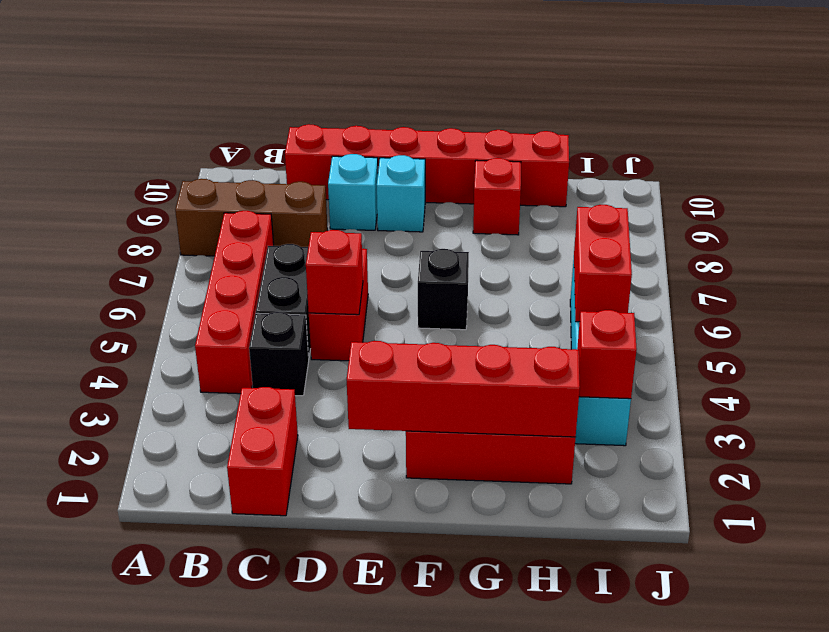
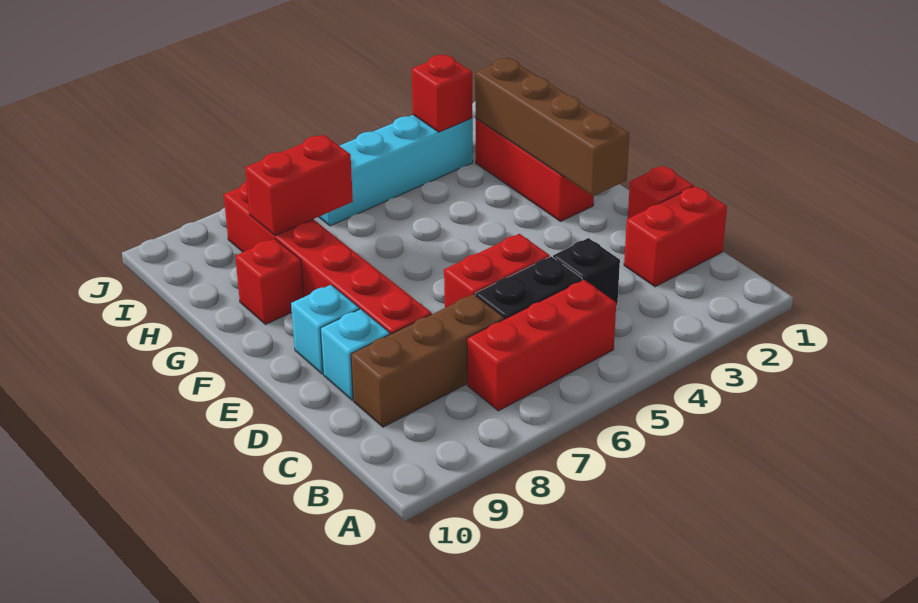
brown 1x3 brick [175,179,328,256] -> brown 1x3 brick turned to [351,294,504,427]
red 1x4 brick [195,211,274,394] -> red 1x3 brick [467,280,616,411]
red 1x6 brick [285,124,569,207] -> red 1x6 brick moved to [224,182,432,334]
red 1x1 brick [306,230,363,315] -> red 1x1 brick moved to [628,166,694,219]
red 1x4 brick [347,341,580,437] -> brown 1x4 brick [475,58,629,196]
black 1x1 brick [418,249,469,330] -> none
red 1x2 brick [574,205,632,322] -> red 1x2 brick moved to [245,135,353,236]

